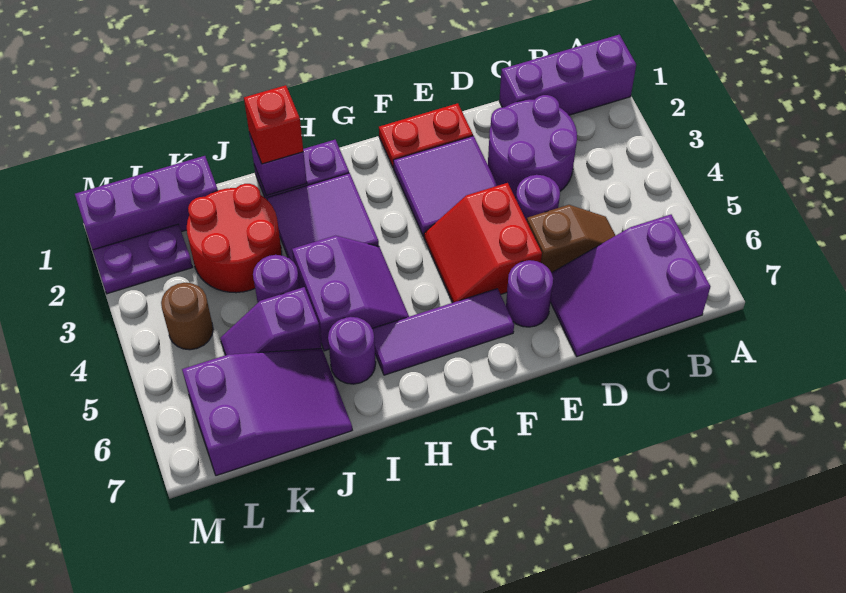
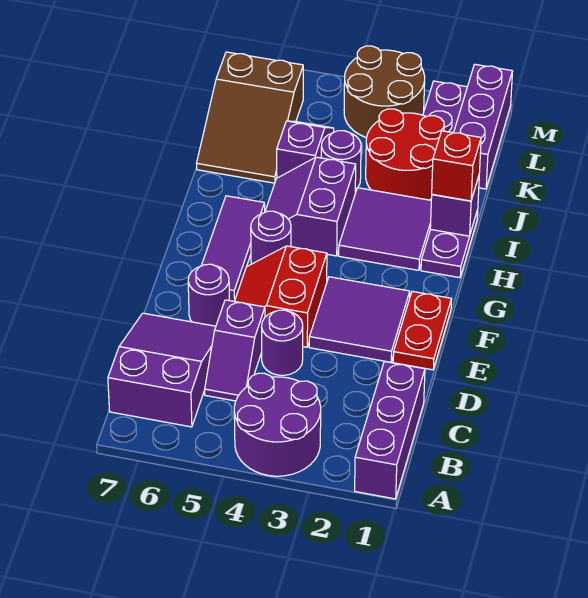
purple 2x2 round brick [488,95,577,198] -> purple 2x2 round brick moved to [234,373,321,476]
brown 1x2 slope [527,205,616,273] -> purple 1x2 slope [205,300,265,401]
red 2x2 slope [424,183,542,303] -> red 2x2 slope turned to [235,246,327,347]
purple 2x2 slope [292,236,409,351] -> purple 2x2 slope turned to [265,157,356,256]
purple 1x1 round brick [328,317,376,384] -> purple 1x1 round brick moved to [251,211,291,264]
purple 2x3 slope [182,349,352,476] -> brown 2x3 slope [197,52,303,183]
brown 1x1 round brick [161,283,213,350] -> brown 2x2 round brick [344,46,425,138]

